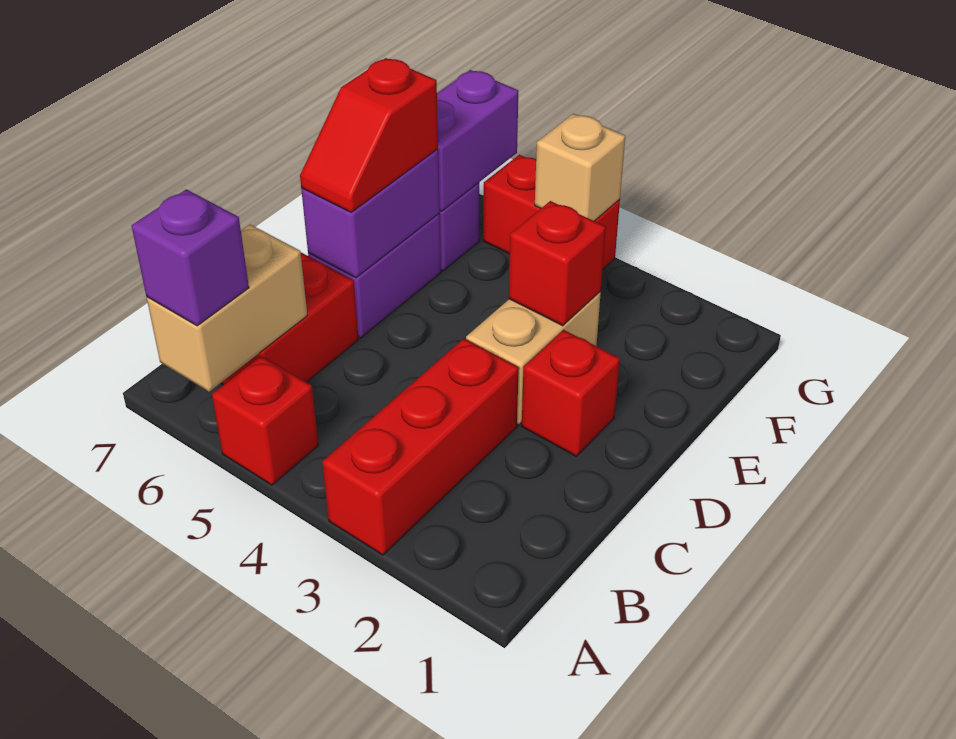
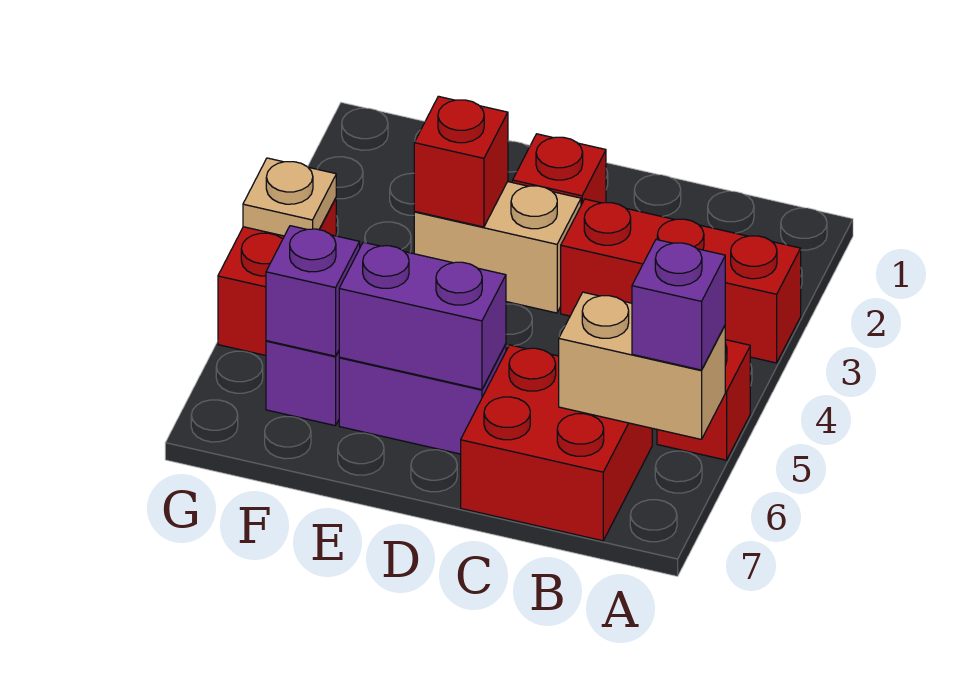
red 1x2 slope [300,58,438,212] -> none
purple 1x2 brick [437,70,518,211] -> purple 1x1 brick [266,226,360,356]
tan 1x1 brick [535,114,625,221] -> tan 1x1 plate [243,158,336,236]

